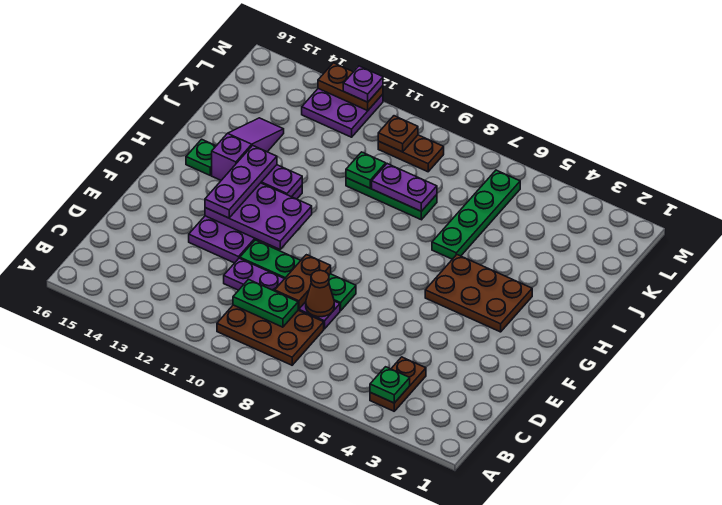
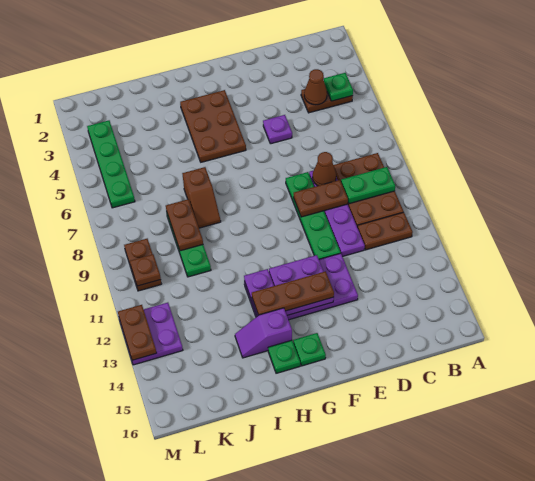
none -> brown 1x2 plate [358,212,413,250]
none -> brown 1x1 cone [304,69,327,105]
green 1x2 plate [233,280,298,327] -> green 1x2 plate turned to [341,167,395,204]
purple 2x3 plate [205,183,312,249] -> purple 2x2 plate [269,255,334,315]
purple 1x3 plate [205,145,277,218] -> brown 1x3 plate [252,271,334,315]
purple 1x3 slope [212,118,284,180] -> purple 1x2 slope [235,308,292,358]
green 1x4 plate [432,170,520,259] -> green 1x4 plate turned to [87,121,135,208]
none -> brown 1x2 slope [182,167,221,228]
purple 1x2 plate [372,164,437,211] -> brown 1x2 plate [166,199,203,251]
green 1x1 plate [346,152,386,188] -> green 1x1 plate moved to [293,333,326,366]
purple 1x1 plate [343,66,383,102] -> purple 1x1 plate moved to [263,115,292,144]

